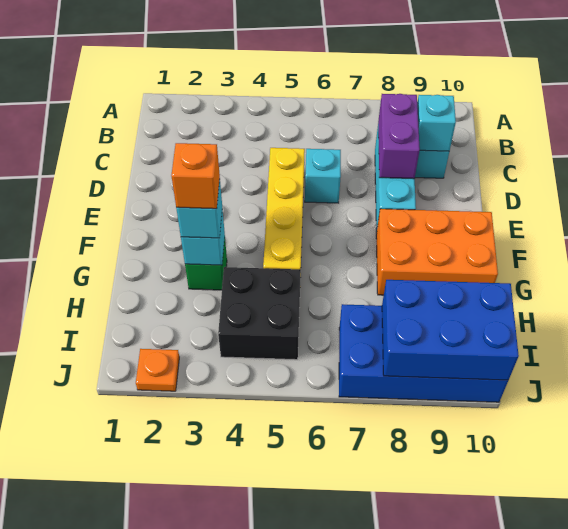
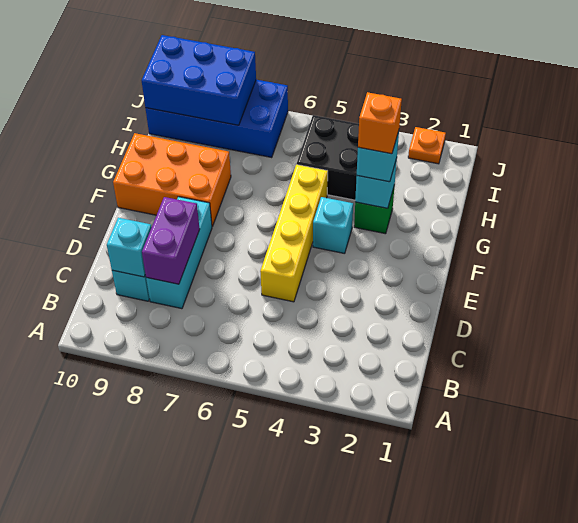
cyan 1x1 brick [305,149,341,203] -> cyan 1x1 brick moved to [313,197,353,254]

